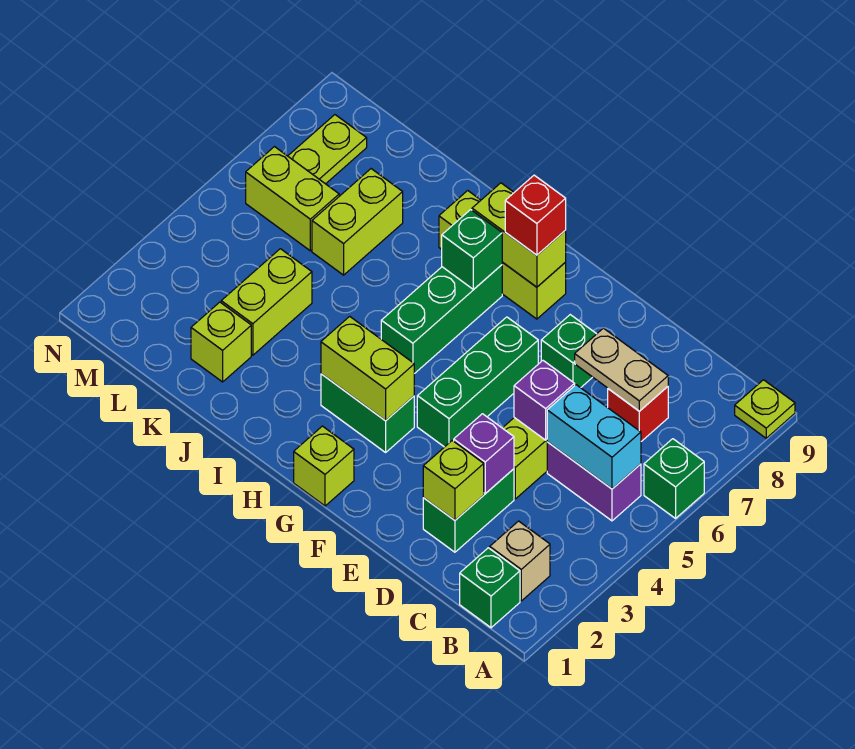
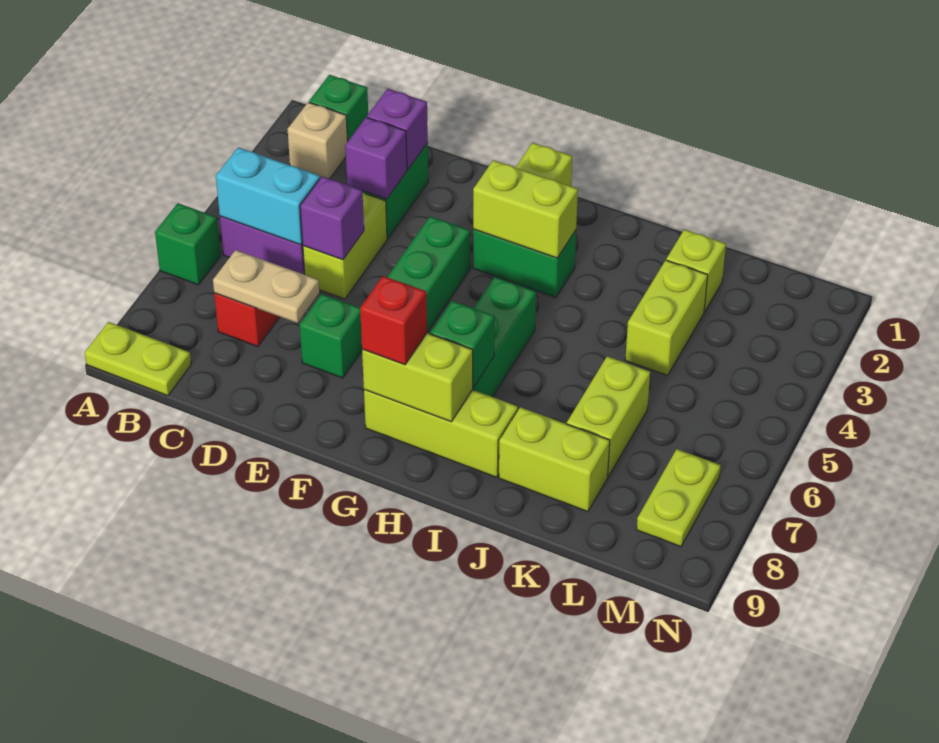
lime 1x1 plate [735,380,795,438] -> lime 1x2 plate [85,322,191,396]
lime 1x1 brick [423,441,484,520] -> purple 1x1 brick [367,89,428,169]
lime 1x2 brick [246,147,339,251] -> lime 1x2 brick moved to [499,407,610,512]

